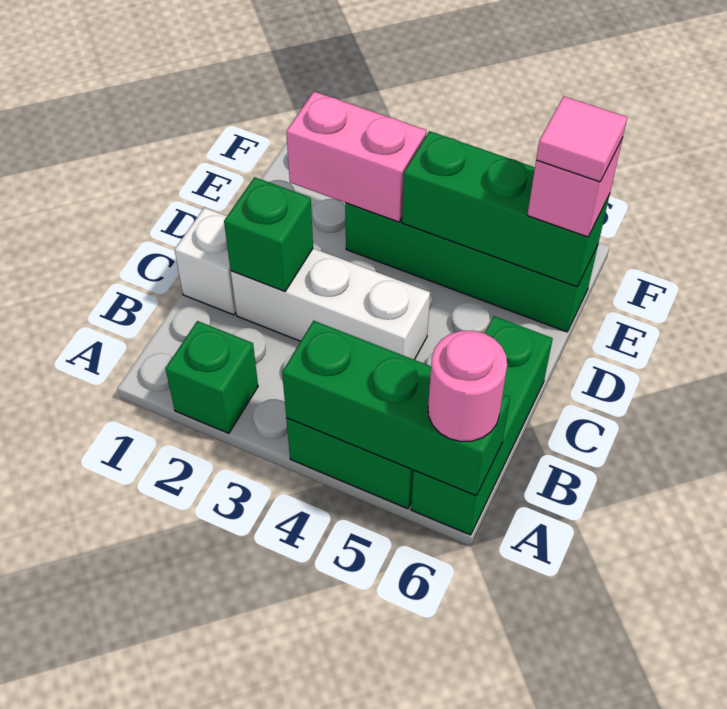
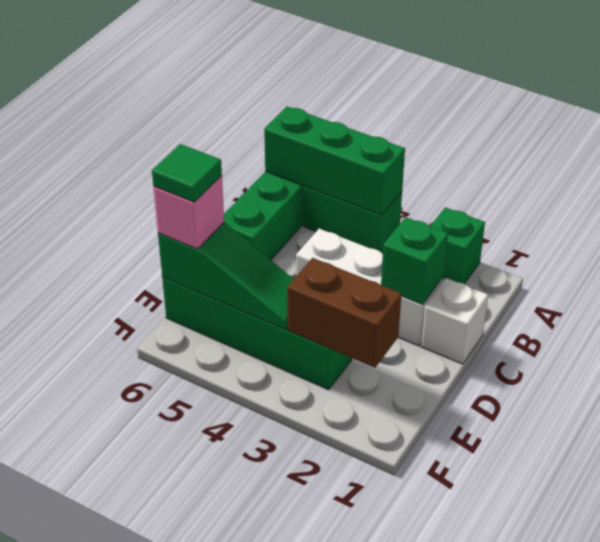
pink 1x1 round brick [428,330,507,442] -> none
pink 1x2 brick [286,92,426,222] -> brown 1x2 brick [287,258,401,368]
green 1x3 brick [402,131,610,287] -> green 1x3 slope [158,222,294,329]
pink 1x1 tile [536,96,627,182] -> green 1x1 tile [152,144,222,202]

